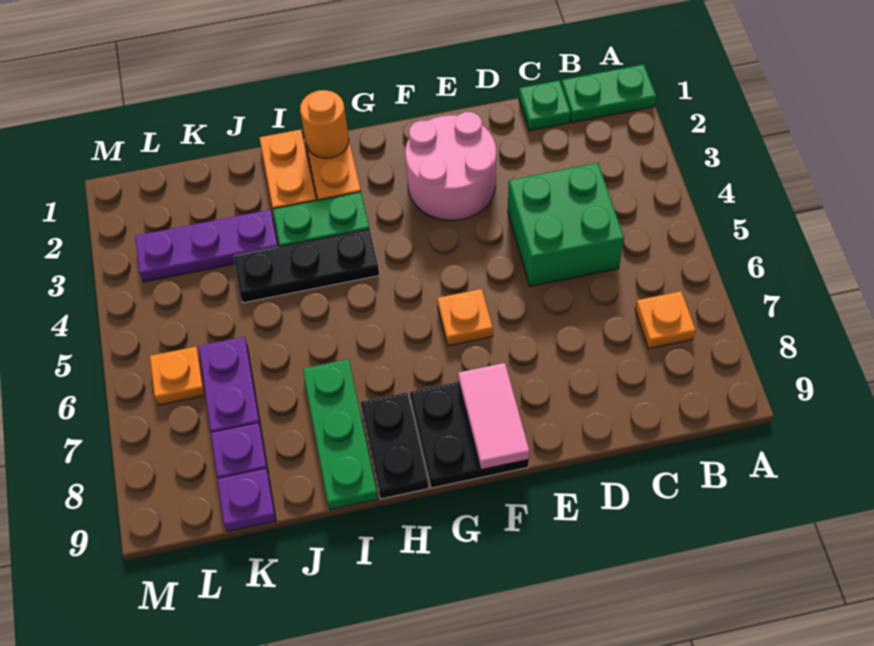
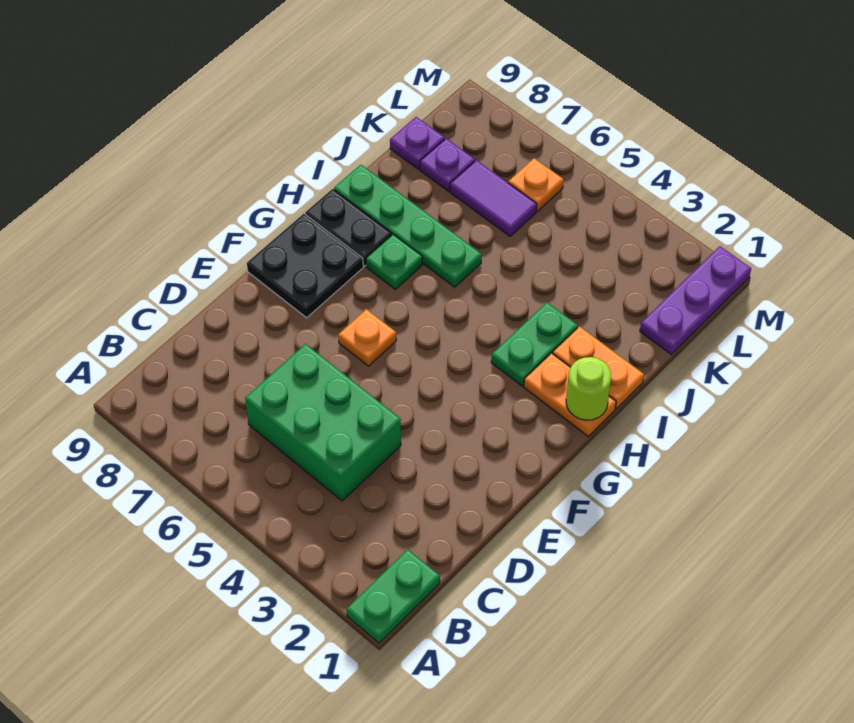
orange 1x1 plate [635,291,696,349] -> none
green 1x1 plate [519,80,571,131] -> green 1x1 plate moved to [366,234,422,289]
green 2x2 brick [508,163,624,286] -> green 2x3 brick [245,344,401,501]
pink 2x2 round brick [405,112,496,220] -> none
pink 1x2 tile [458,363,529,469] -> none
orange 1x1 round brick [300,90,349,158] -> lime 1x1 round brick [566,357,611,420]
black 1x3 plate [234,229,379,303] -> none
green 1x3 plate [303,359,378,510] -> green 1x4 plate [334,165,482,287]
purple 1x3 plate [135,210,278,282] -> purple 1x3 plate moved to [640,246,751,354]
purple 1x2 plate [198,337,261,433] -> purple 1x2 tile [450,160,537,236]

